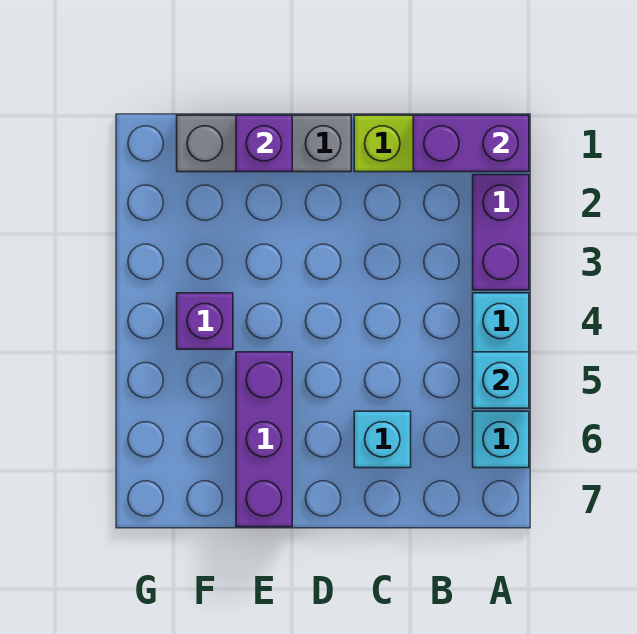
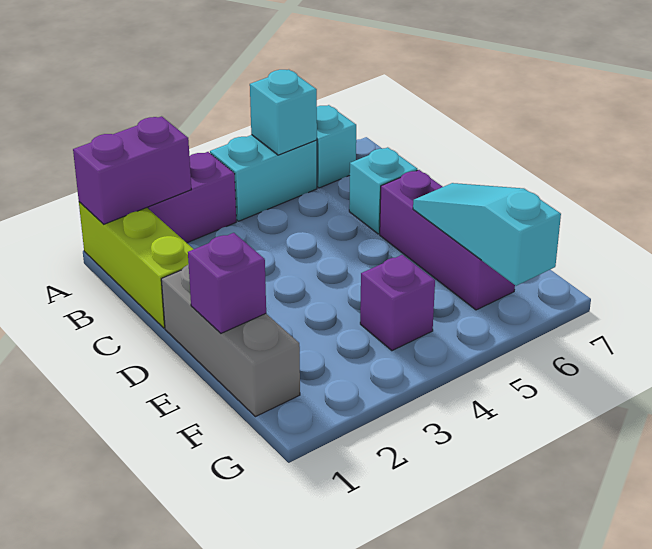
purple 1x2 brick [413,115,529,172] -> purple 1x2 brick turned to [73,116,191,224]
purple 1x3 brick [236,352,292,527] -> purple 1x3 brick turned to [380,170,515,310]
none -> cyan 1x3 slope [413,183,561,286]

